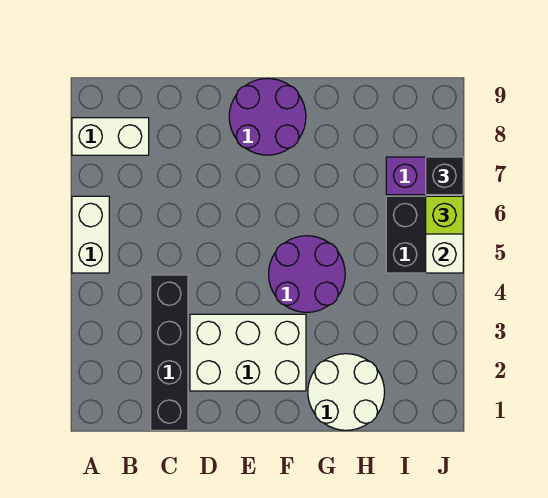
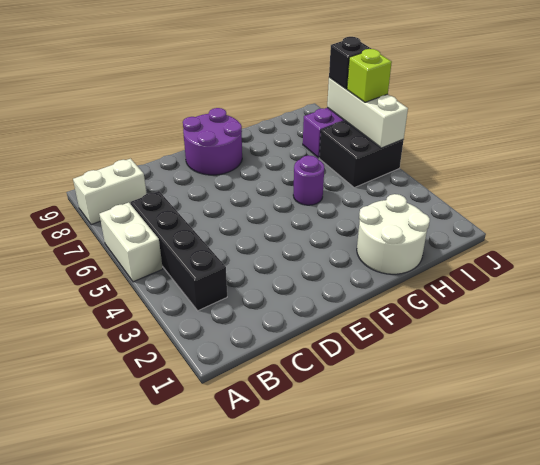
black 1x4 brick [151,275,188,430] -> black 1x4 brick moved to [131,191,227,311]
white 2x3 brick [190,314,306,391] -> none
purple 2x2 round brick [269,236,345,312] -> purple 1x1 round brick [293,155,324,205]

